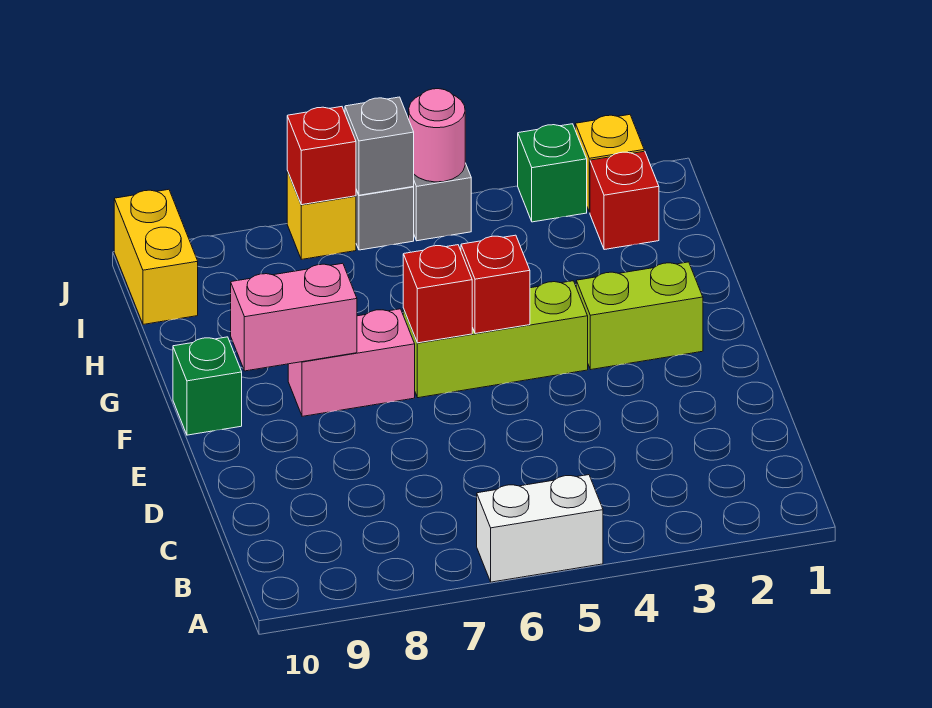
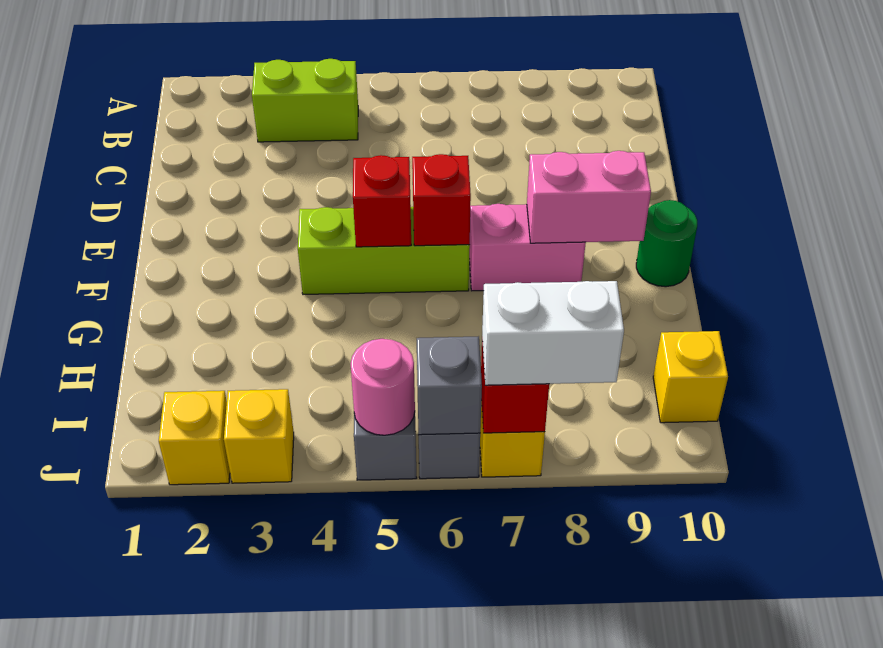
white 1x2 brick [477,475,603,582] -> white 1x2 brick moved to [482,281,624,385]
lime 1x2 brick [576,262,703,370] -> lime 1x2 brick moved to [252,59,358,142]
green 1x1 brick [173,337,242,435] -> green 1x1 round brick [636,200,697,287]
red 1x1 brick [590,151,659,250] -> none
yellow 1x2 brick [114,189,198,324] -> yellow 1x1 brick [653,331,728,423]
green 1x1 brick [518,124,587,222] -> yellow 1x1 brick [224,389,294,483]

